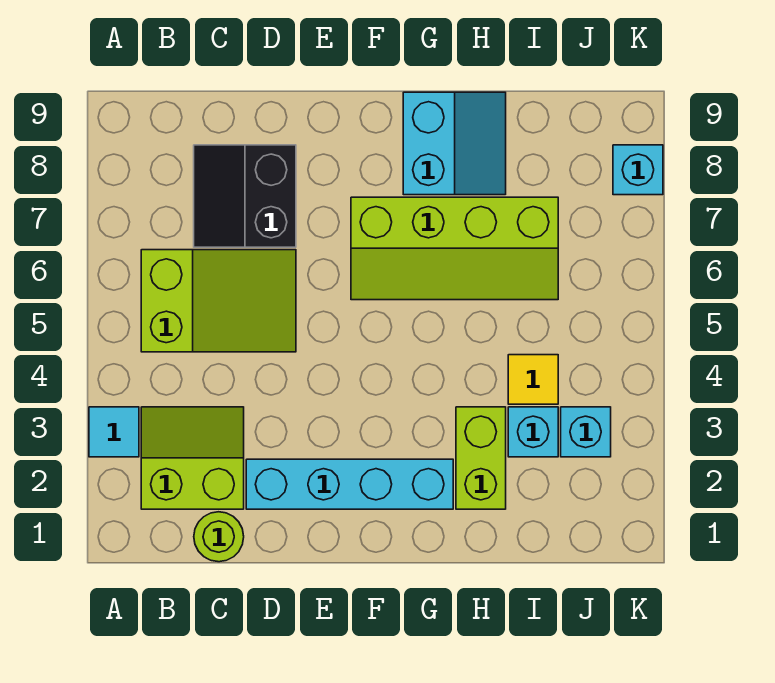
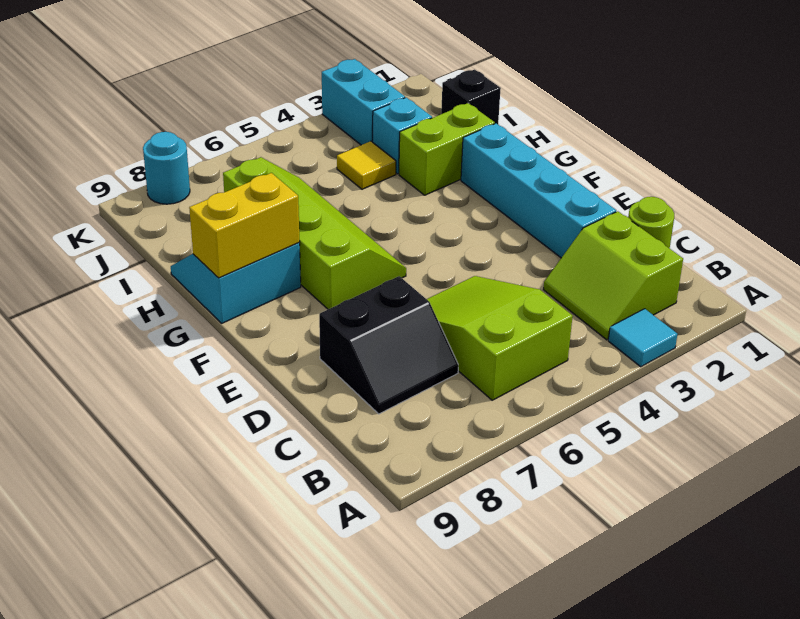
none -> yellow 1x2 brick [189,173,300,278]
none -> black 1x1 brick [441,70,501,124]
cyan 1x1 brick [561,407,611,457] -> cyan 1x2 brick [322,59,405,145]
cyan 1x1 brick [613,145,663,195] -> cyan 1x1 round brick [143,132,190,204]

